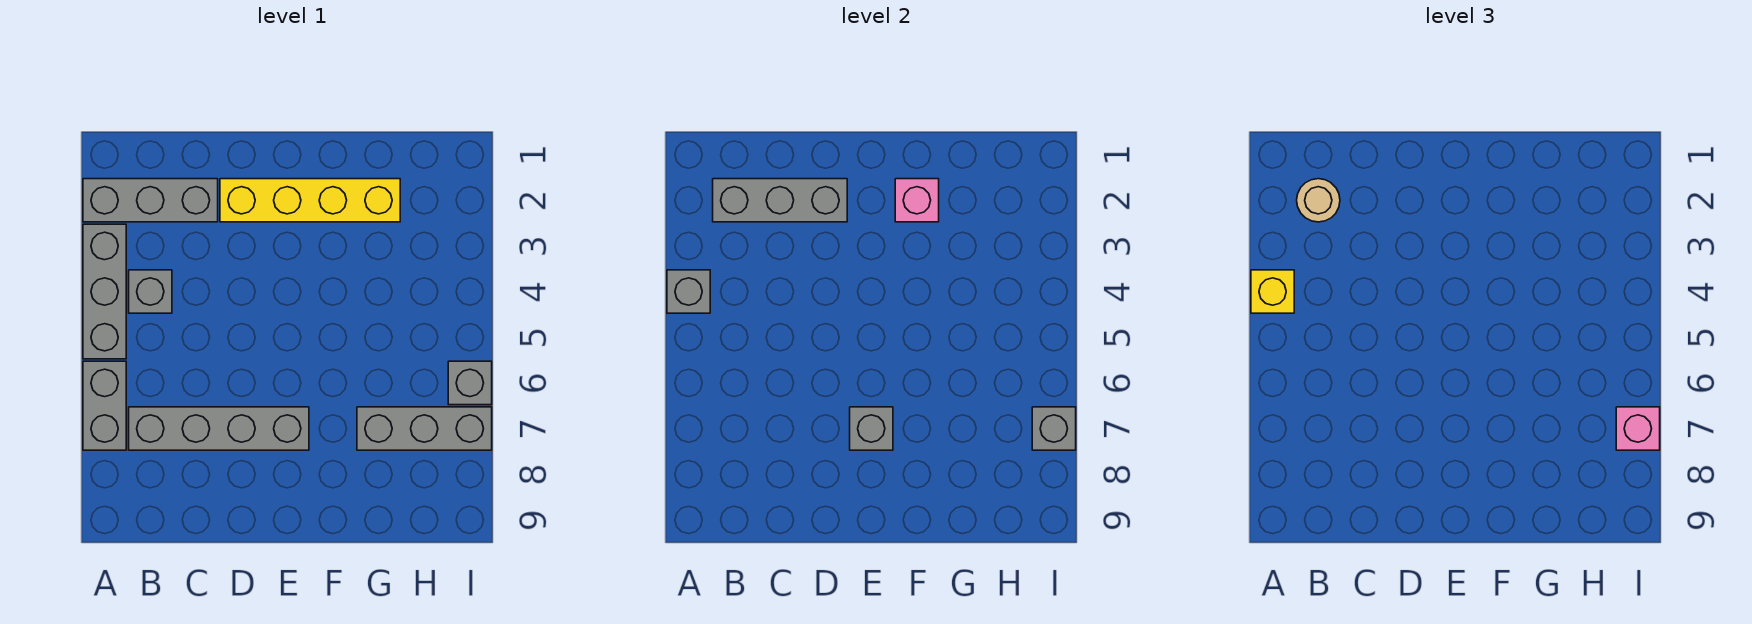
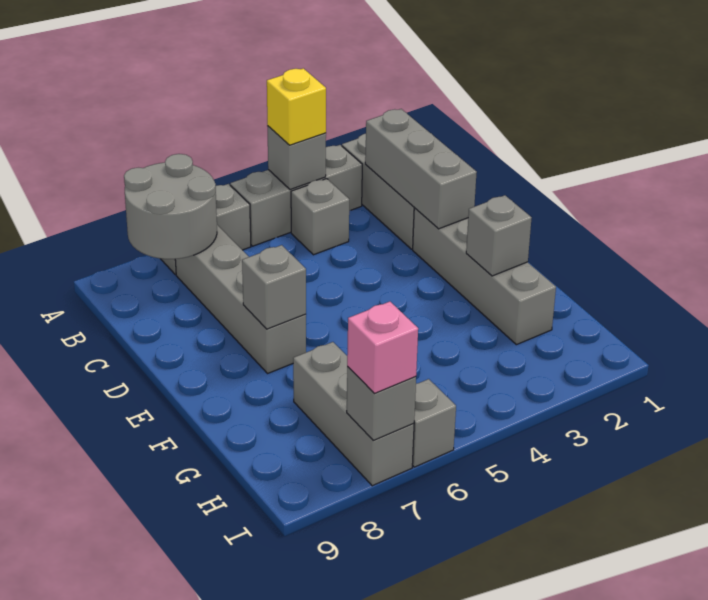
none -> grey 2x2 round brick [124,154,217,259]
tan 1x1 round brick [1297,179,1340,222] -> none
yellow 1x4 brick [220,179,400,222] -> grey 1x4 brick [413,208,556,345]
pink 1x1 brick [895,179,939,222] -> grey 1x1 brick [466,195,532,276]

